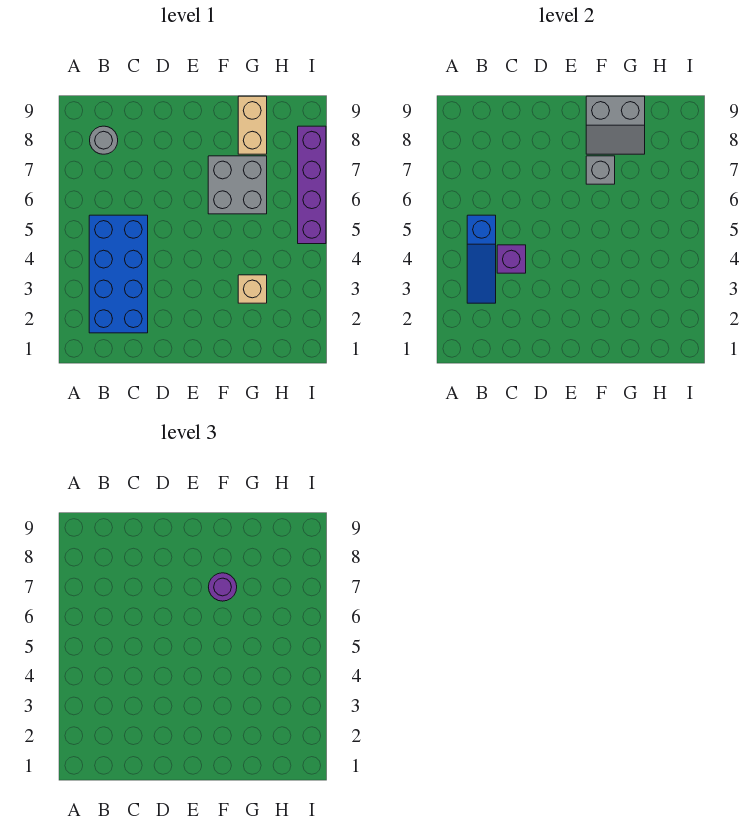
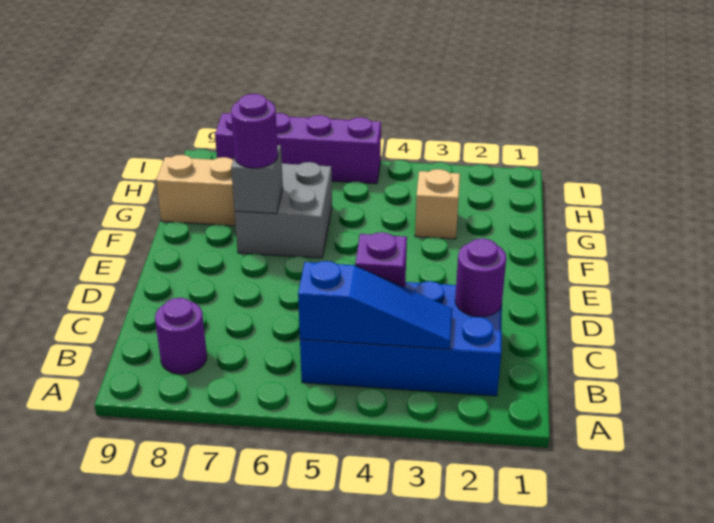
grey 1x1 round brick [90,126,118,154] -> purple 1x1 round brick [155,298,207,374]
none -> purple 1x1 round brick [455,238,506,317]
grey 2x2 slope [586,96,645,154] -> none

